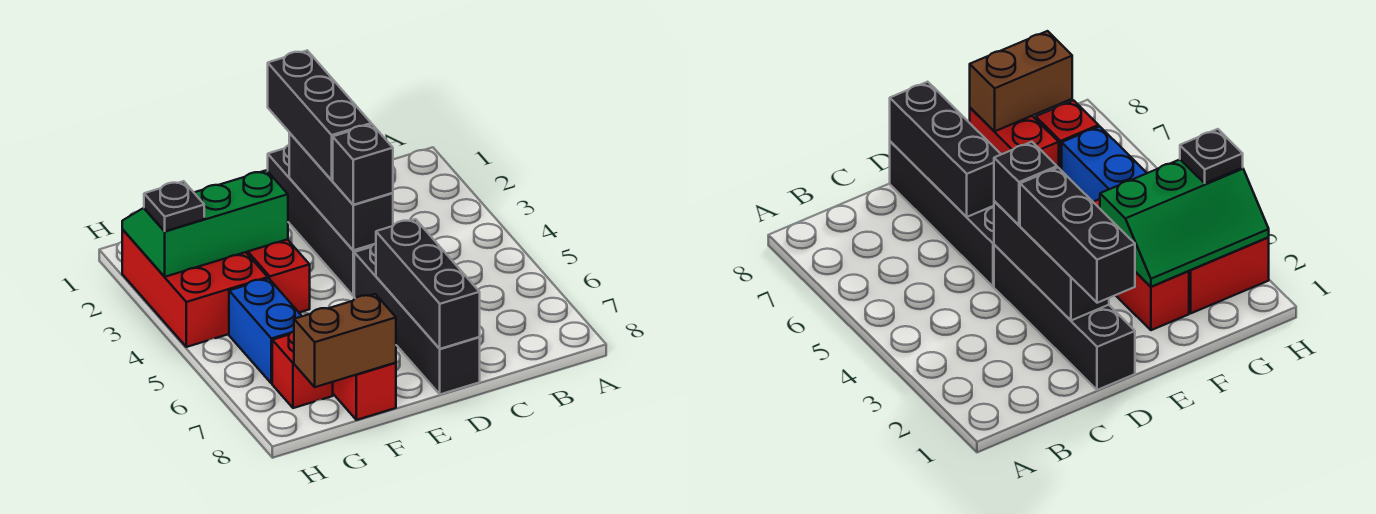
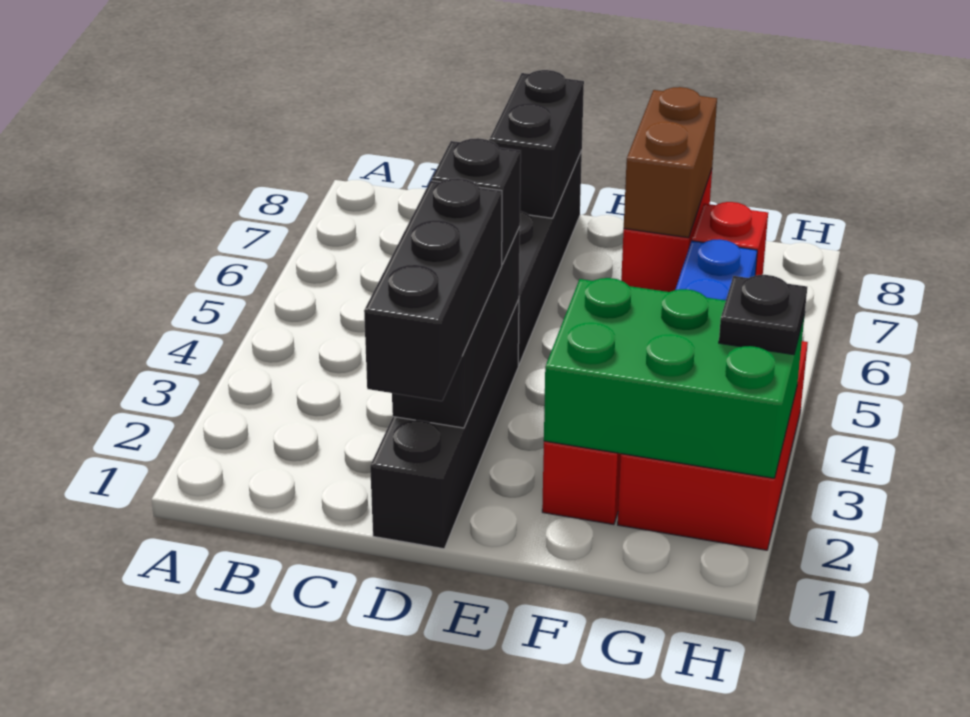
black 1x3 brick [376,219,480,349] -> black 1x2 brick [489,70,584,218]
green 2x3 slope [122,170,288,277] -> green 2x3 brick [544,278,805,478]
brown 1x2 brick [294,294,396,387] -> brown 1x2 brick turned to [624,87,717,238]

